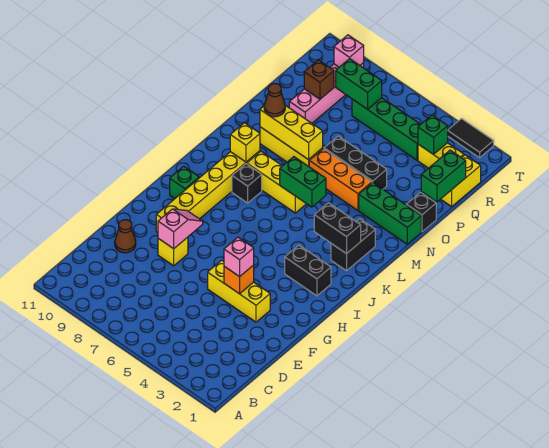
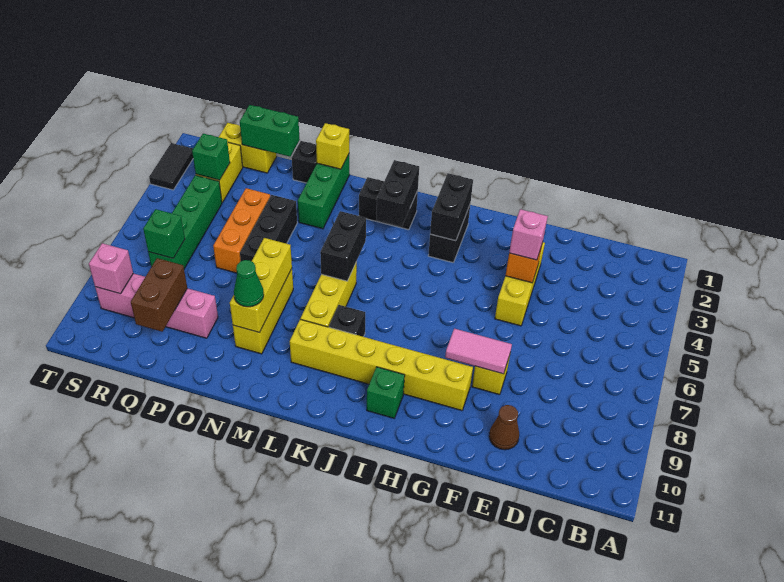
pink 1x2 slope [158,209,203,249] -> pink 1x2 tile [445,329,512,374]
none -> black 1x2 brick [430,173,473,241]
green 1x2 brick [280,157,326,207] -> black 1x2 brick [320,211,366,281]
yellow 1x1 brick [230,123,260,162] -> yellow 1x1 brick moved to [316,123,349,169]
orange 1x3 brick [309,149,372,210] -> orange 1x3 brick moved to [213,188,270,273]
brown 1x1 cone [264,84,285,117] -> green 1x1 cone [234,260,264,307]
brown 1x1 brick [304,60,334,99] -> brown 1x2 brick [131,258,187,332]
green 1x2 brick [336,59,382,109] -> green 1x1 brick [143,209,185,258]

